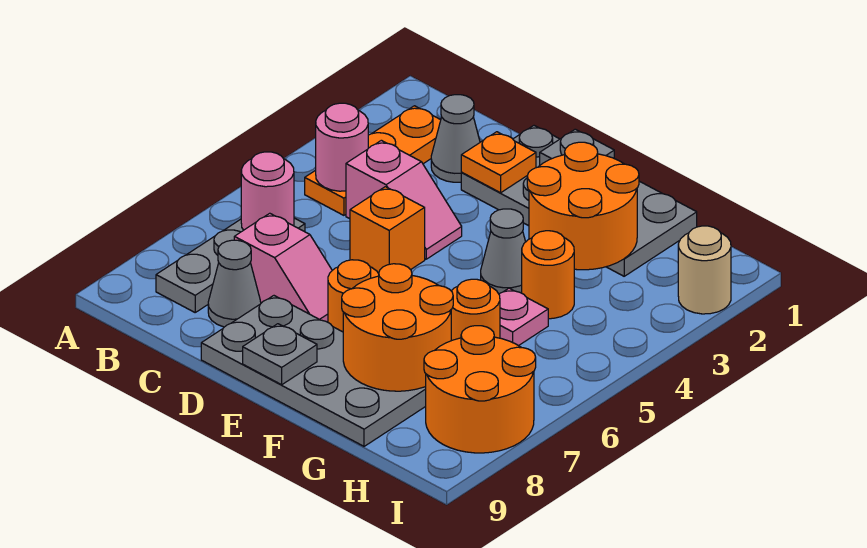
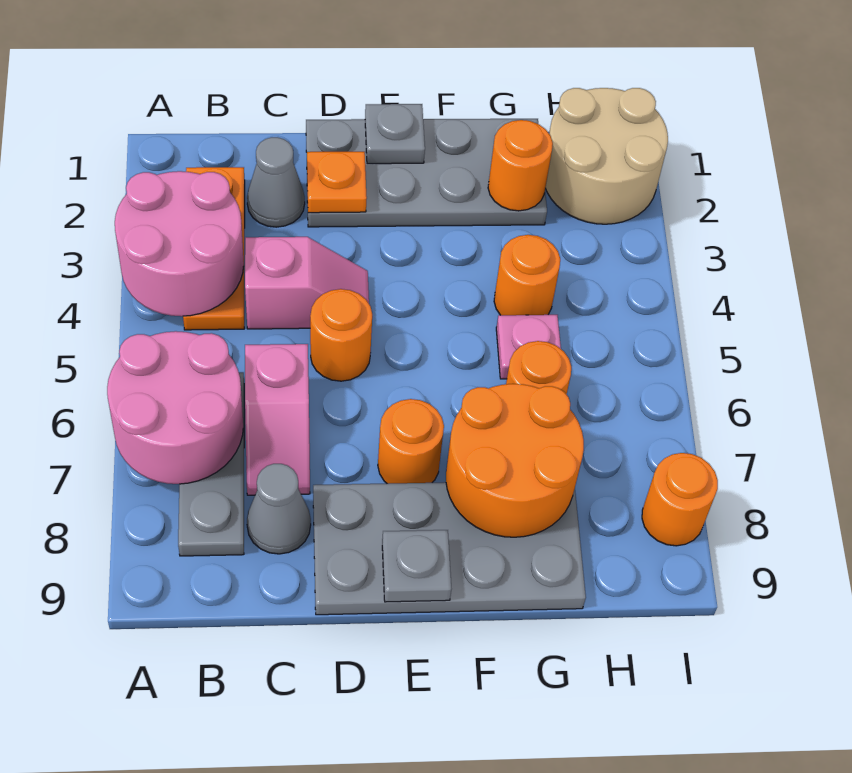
pink 1x1 round brick [316,103,368,191] -> pink 2x2 round brick [115,171,244,316]
pink 1x1 round brick [241,152,294,230] -> pink 2x2 round brick [107,331,243,484]
pink 1x2 slope [234,213,332,322] -> pink 1x2 slope turned to [245,344,310,495]
orange 1x1 brick [350,187,425,273] -> orange 1x1 round brick [310,289,372,381]
orange 2x2 round brick [527,142,639,270] -> orange 1x1 round brick [488,120,553,211]
grey 1x1 cone [481,209,525,294] -> none
orange 2x2 round brick [424,326,536,453] -> orange 1x1 round brick [642,453,718,546]
tan 1x1 round brick [678,226,731,314] -> tan 2x2 round brick [545,88,668,224]

